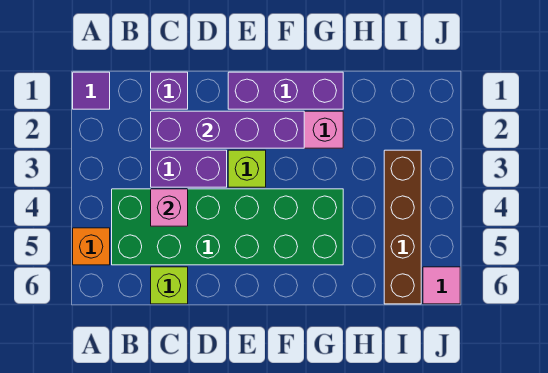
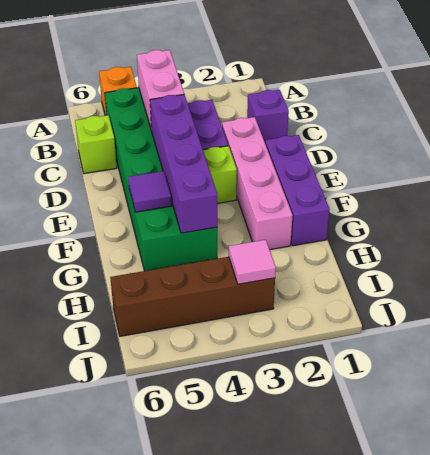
purple 1x1 tile [73,72,110,109] -> purple 1x1 tile moved to [128,171,171,212]
purple 1x4 brick [151,111,304,148] -> purple 1x4 brick moved to [150,94,217,233]
pink 1x1 brick [151,189,188,226] -> pink 1x2 brick [137,50,184,131]
pink 1x1 tile [423,267,460,304] -> pink 1x1 tile moved to [229,240,276,284]

